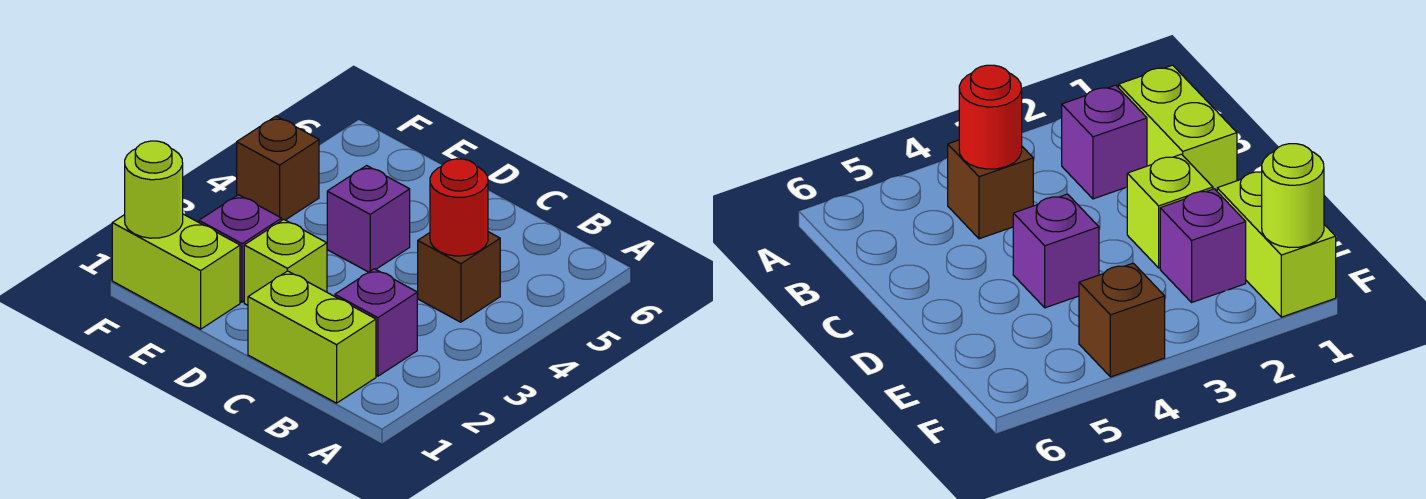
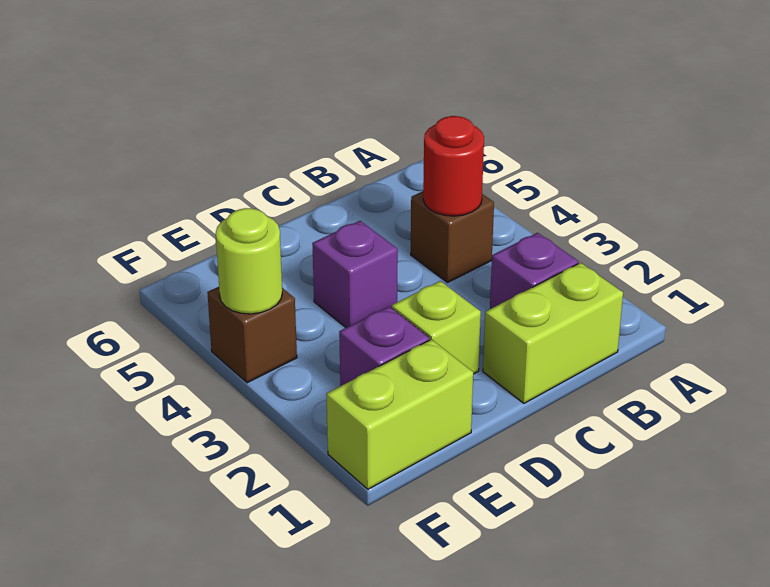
lime 1x1 round brick [125,141,183,238] -> lime 1x1 round brick moved to [216,208,282,314]

